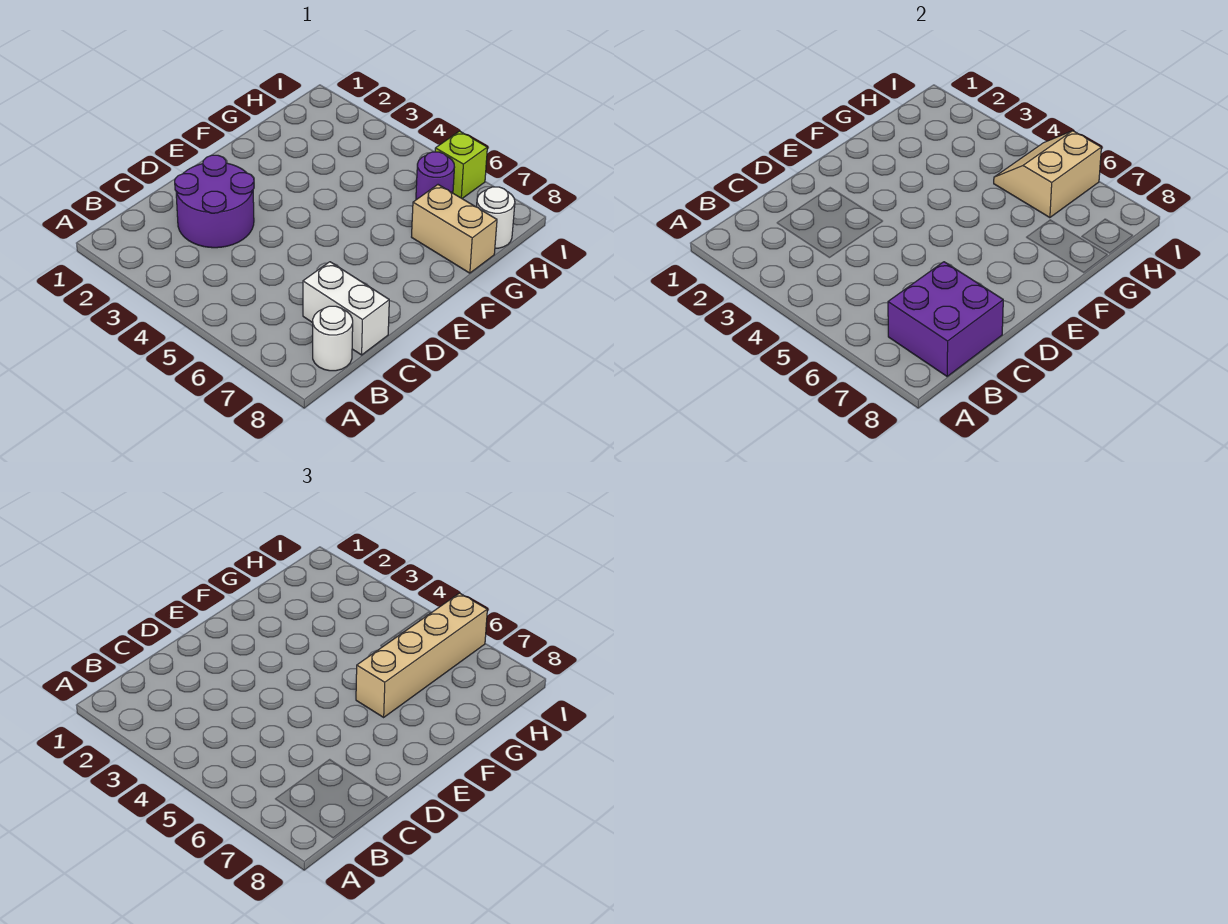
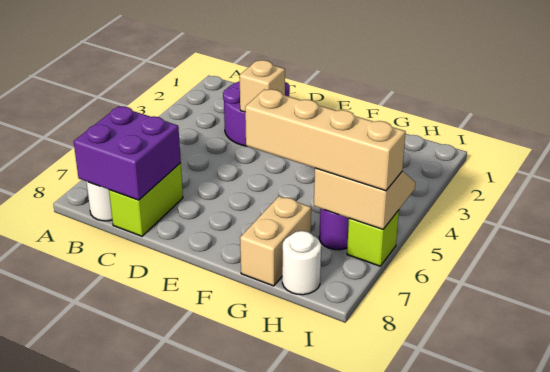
white 1x2 brick [303,262,389,355] -> lime 1x2 brick [109,163,183,236]
none -> tan 1x1 brick [240,60,285,112]

